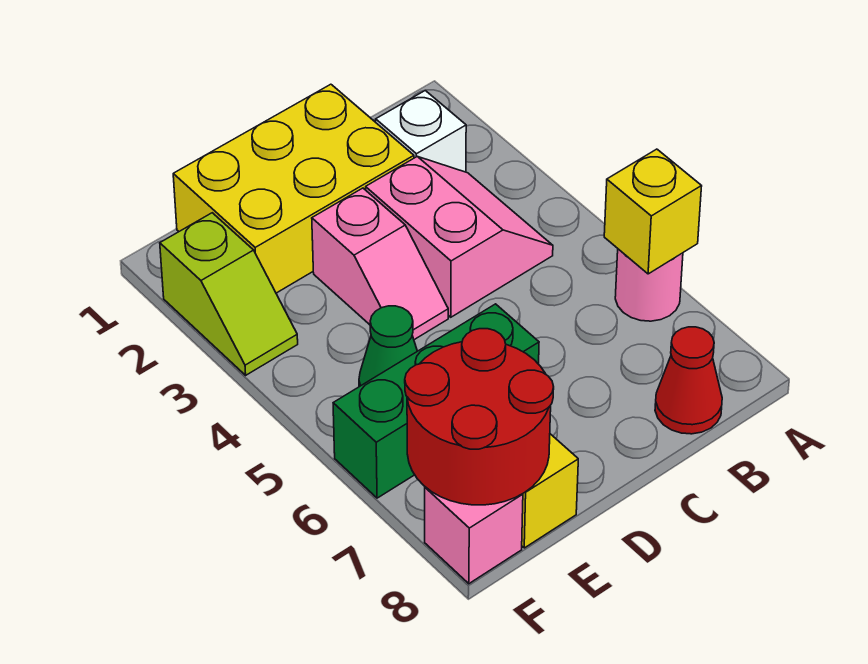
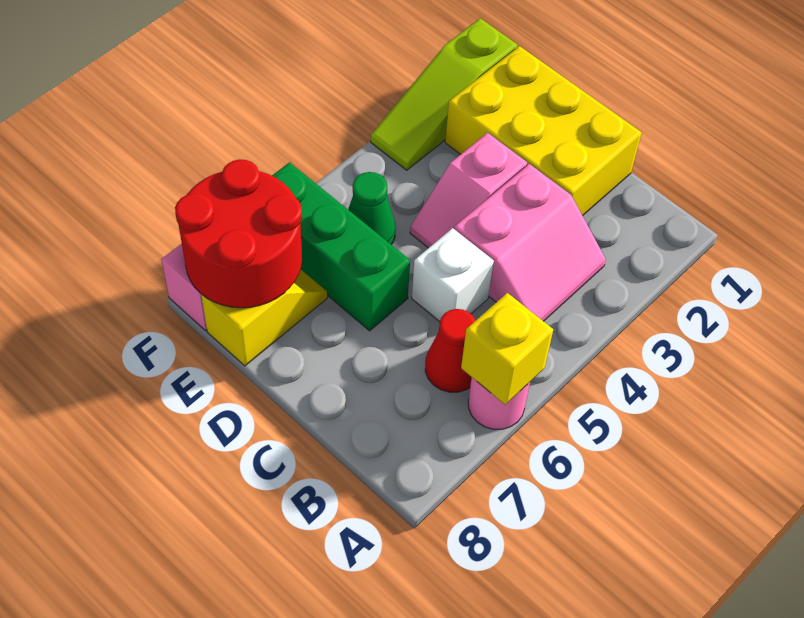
white 1x1 brick [376,91,466,172] -> white 1x1 brick moved to [412,228,494,322]
red 1x1 cone [655,327,722,434] -> red 1x1 cone moved to [425,309,476,392]
lime 1x2 slope [160,213,298,375] -> lime 1x3 slope [371,18,517,170]

